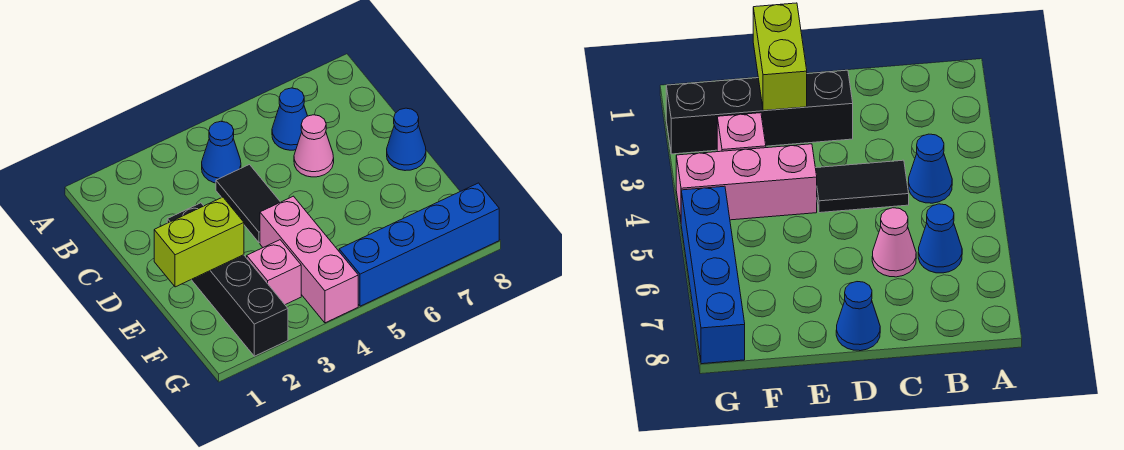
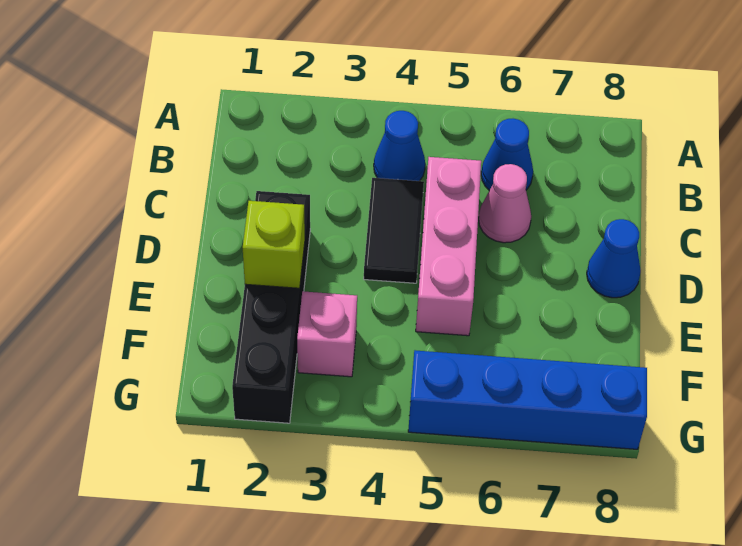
lime 1x2 brick [154,197,244,287] -> lime 1x1 brick [243,201,305,288]
pink 1x3 brick [260,196,358,323] -> pink 1x3 brick moved to [416,157,481,336]

